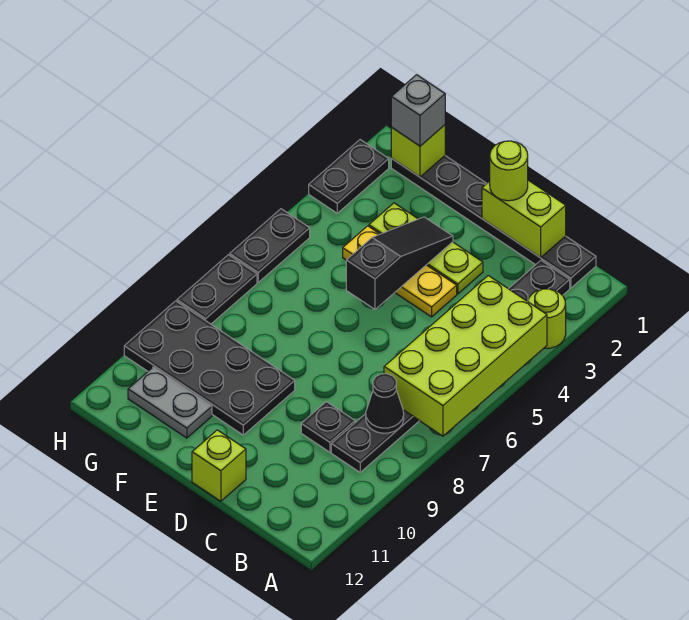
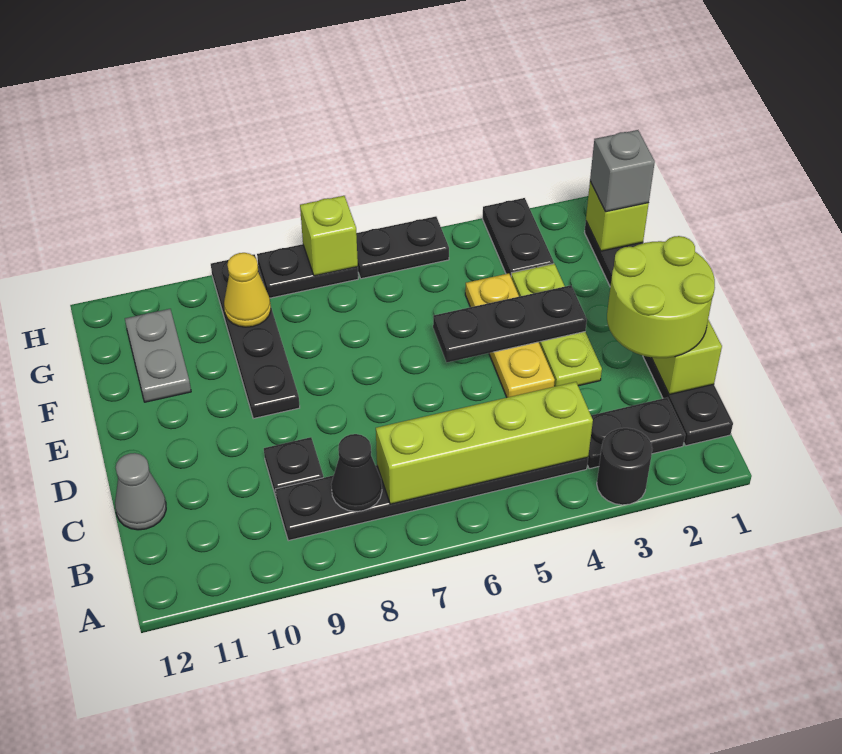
lime 1x1 round brick [528,289,566,348] -> black 1x1 round brick [597,428,652,505]
lime 2x4 brick [384,276,547,436] -> lime 1x4 brick [376,382,593,504]
none -> grey 1x1 cone [115,453,166,530]
lime 1x1 round brick [490,141,528,201] -> lime 2x2 round brick [607,236,715,358]
lime 1x1 brick [192,430,246,501] -> lime 1x1 brick moved to [300,196,358,276]
black 1x3 slope [346,217,453,309] -> black 1x3 plate [433,285,587,362]
black 2x4 plate [124,301,295,435] -> black 1x4 plate [211,254,300,419]
none -> yellow 1x1 cone [224,253,271,327]
black 1x2 plate [309,140,389,213] -> black 1x2 plate turned to [482,198,554,276]

